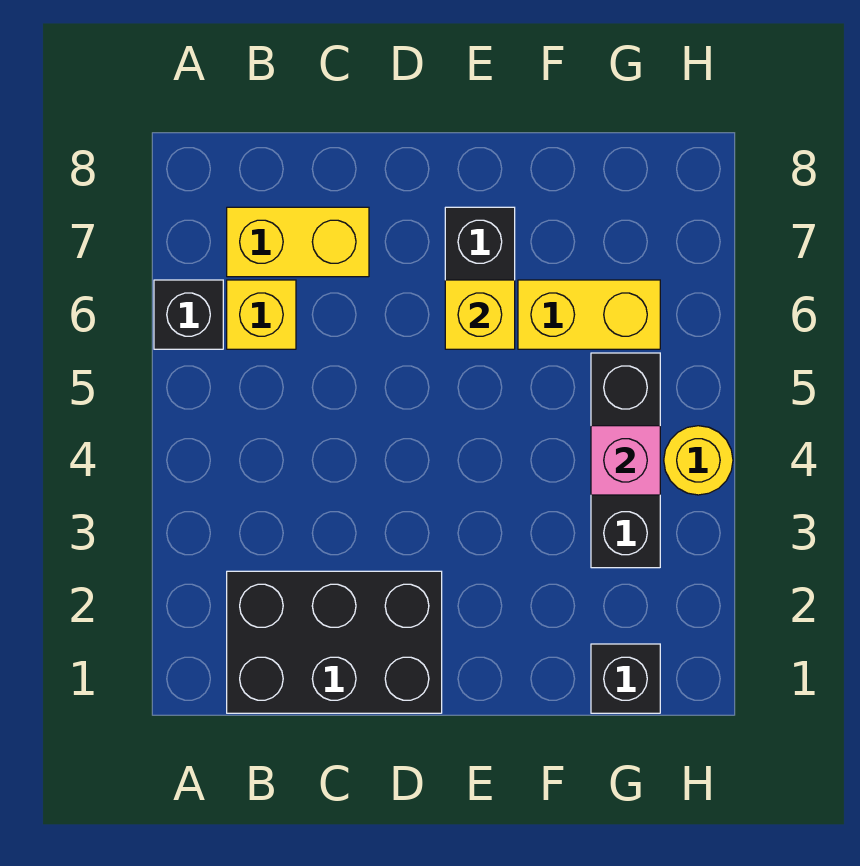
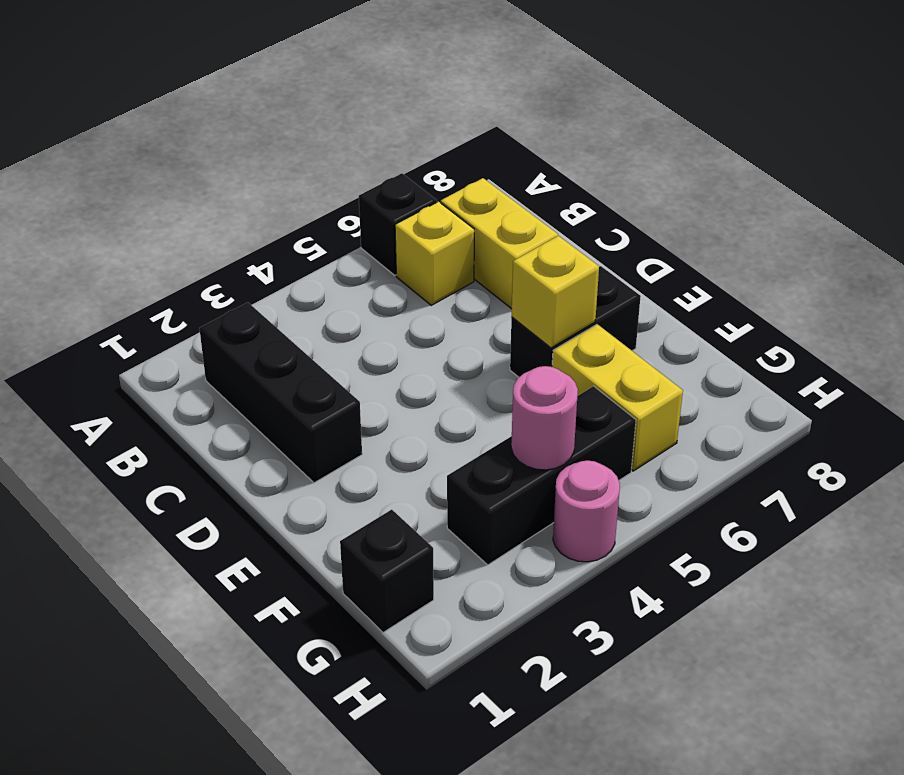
black 2x3 brick [227,571,442,713] -> black 1x3 brick [199,302,362,483]
pink 1x1 brick [591,426,660,495] -> pink 1x1 round brick [511,366,578,470]
yellow 1x1 round brick [664,426,733,495] -> pink 1x1 round brick [553,460,620,562]

